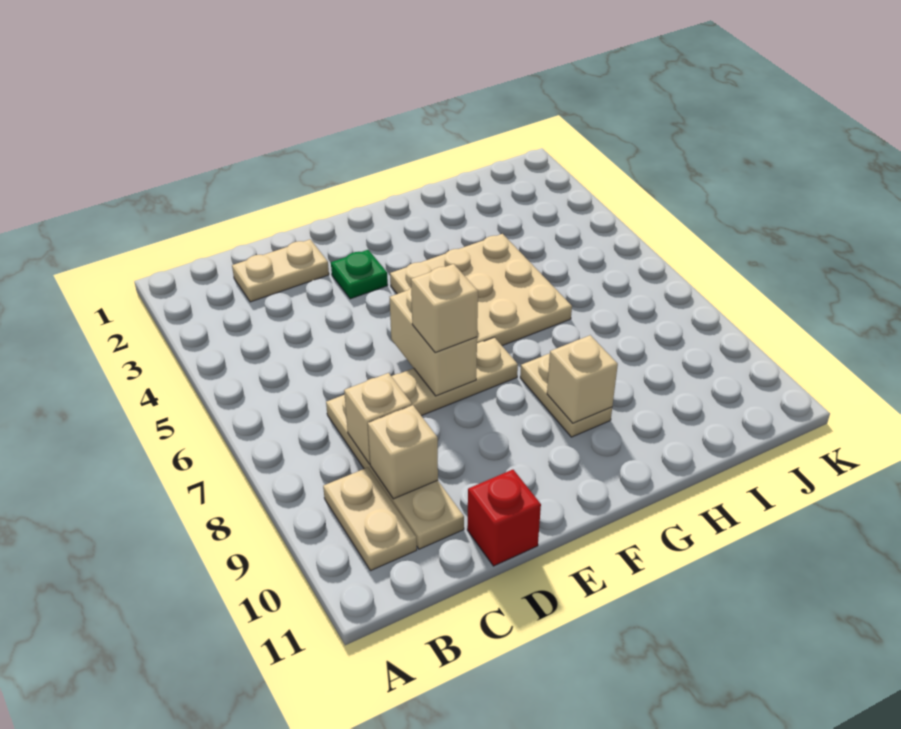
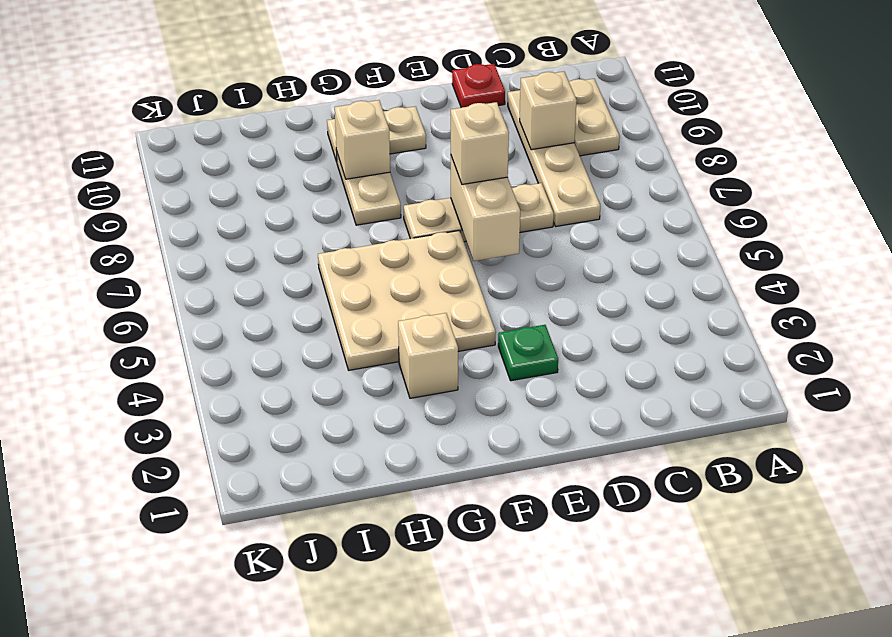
tan 1x2 plate [232,239,329,302] -> tan 1x2 plate moved to [327,106,426,162]
tan 1x1 brick [344,373,412,464] -> tan 1x1 brick moved to [398,313,458,398]
red 1x1 brick [467,470,541,566] -> red 1x1 plate [452,64,505,108]

